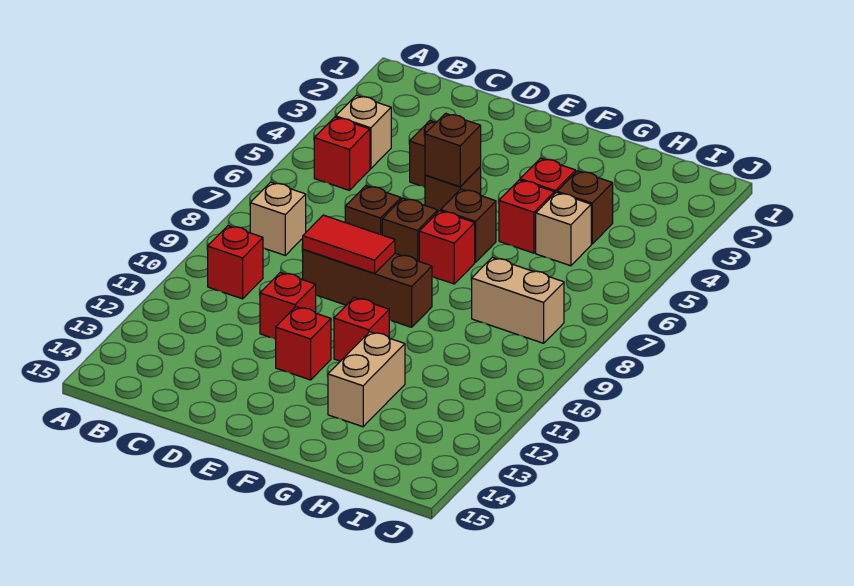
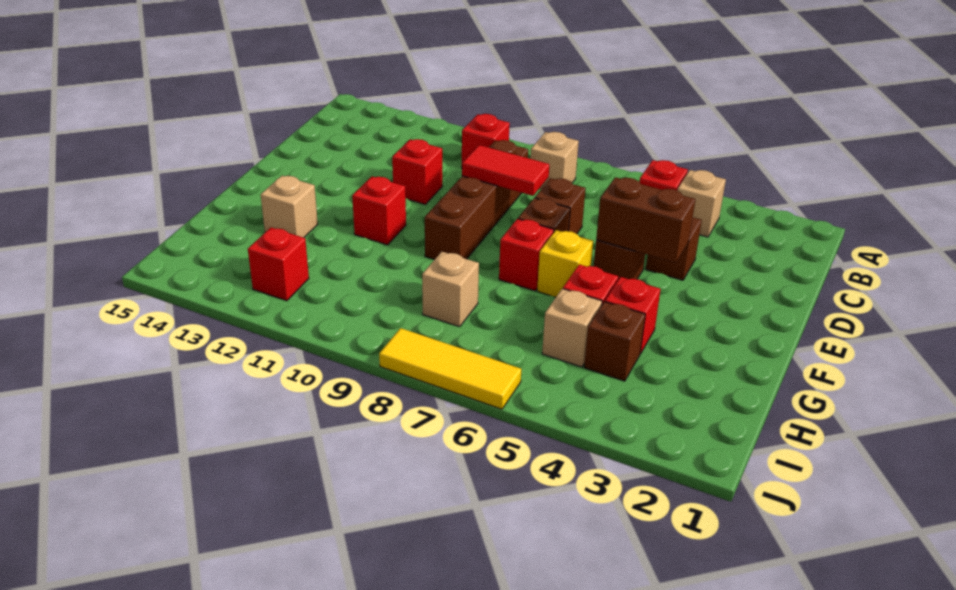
brown 1x3 brick [303,249,432,327] -> brown 1x4 brick [425,140,528,260]
red 1x2 tile [303,215,395,273] -> red 1x2 tile turned to [462,145,549,196]
brown 1x1 brick [425,113,481,187] -> brown 1x2 brick [596,177,695,263]
red 1x1 brick [276,307,331,380] -> red 1x1 brick moved to [248,227,309,301]
brown 1x1 brick [441,189,496,262] -> yellow 1x1 brick [537,230,593,297]
tan 1x2 brick [328,332,405,427] -> tan 1x1 brick [261,176,318,238]
tan 1x2 brick [472,258,564,343] -> tan 1x1 brick [422,252,479,327]
none -> yellow 1x3 tile [379,328,521,409]

